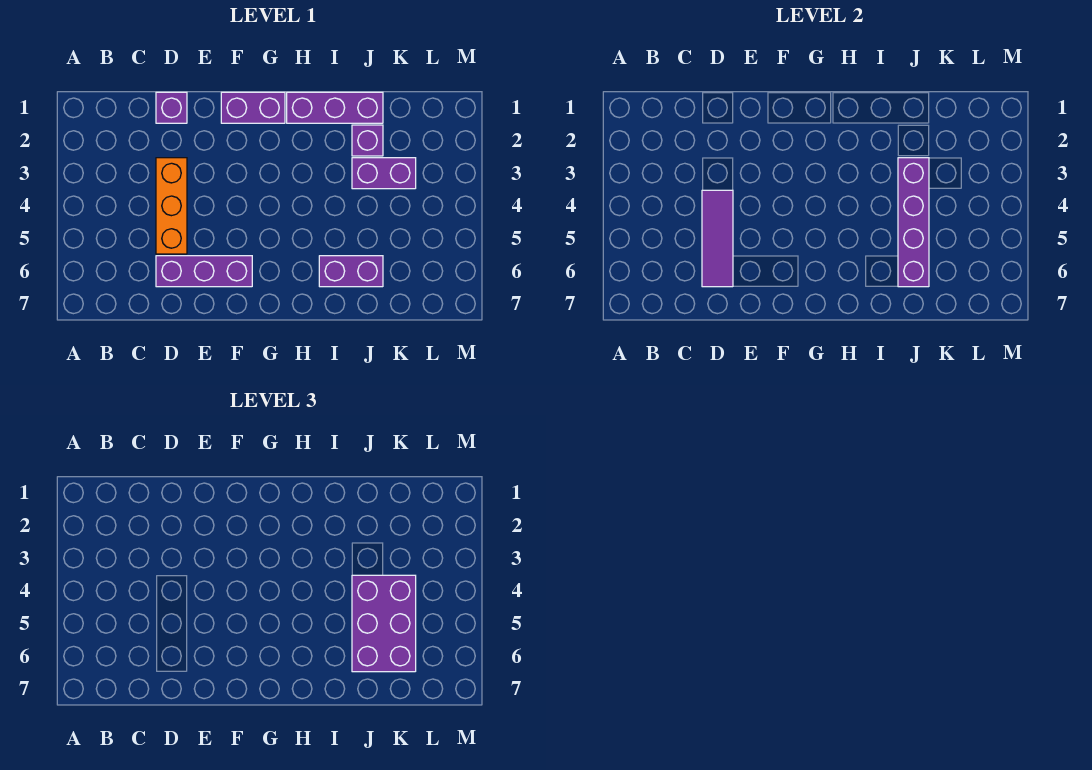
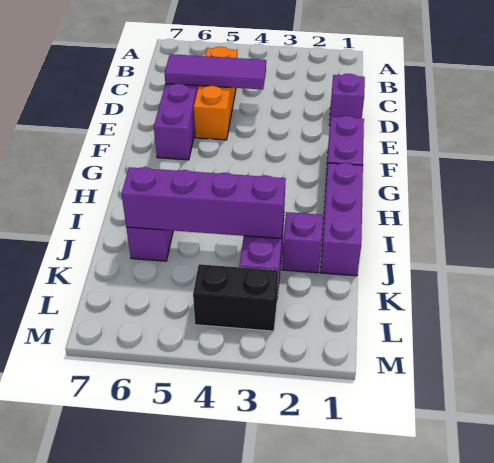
orange 1x3 brick [156,158,187,254] -> orange 1x3 brick turned to [194,47,237,140]
purple 2x3 brick [352,575,416,672] -> none
none -> black 1x2 brick [193,264,278,331]

